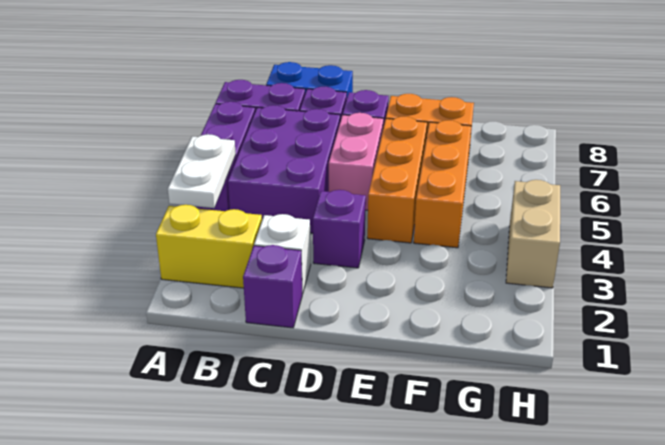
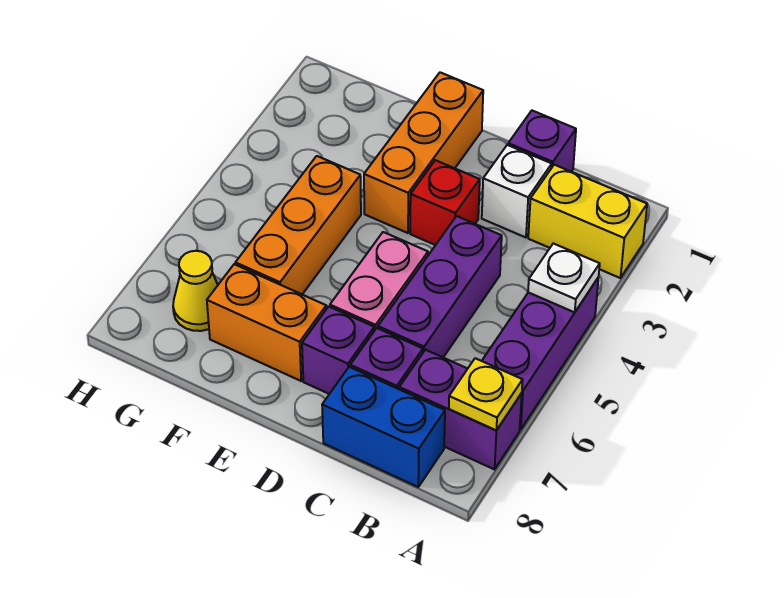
white 1x2 plate [168,134,236,208] -> white 1x1 plate [528,243,600,312]
none -> yellow 1x1 plate [449,358,523,430]
purple 2x3 brick [228,105,340,233] -> purple 1x3 brick [378,216,502,357]
purple 1x1 brick [313,190,366,268] -> red 1x1 brick [410,160,480,245]
orange 1x3 brick [367,116,427,243] -> orange 1x3 brick moved to [364,72,483,233]
none -> yellow 1x1 cone [173,251,218,331]
tan 1x2 brick [506,180,560,288] -> none

